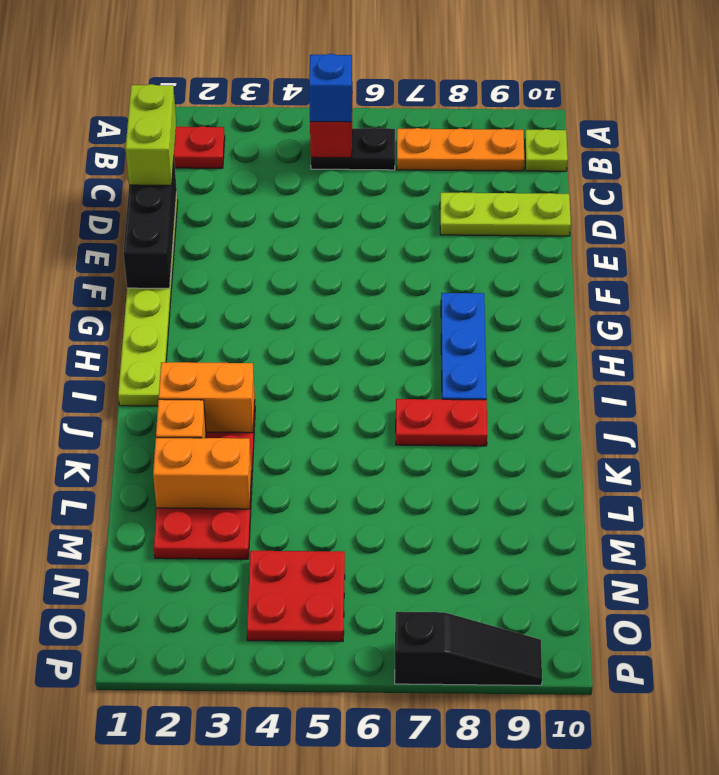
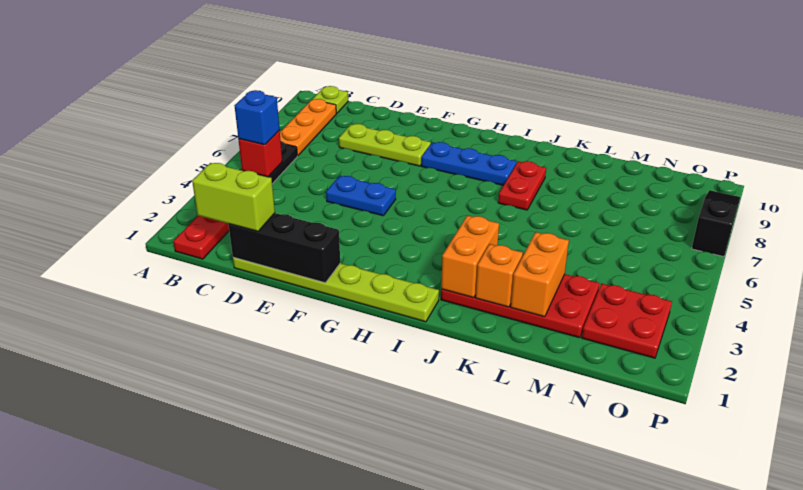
lime 1x3 plate [440,192,571,236] -> lime 1x3 plate turned to [339,124,431,166]
none -> blue 1x2 plate [326,176,396,216]
red 2x2 plate [247,551,345,642] -> red 2x2 plate moved to [582,284,672,358]

